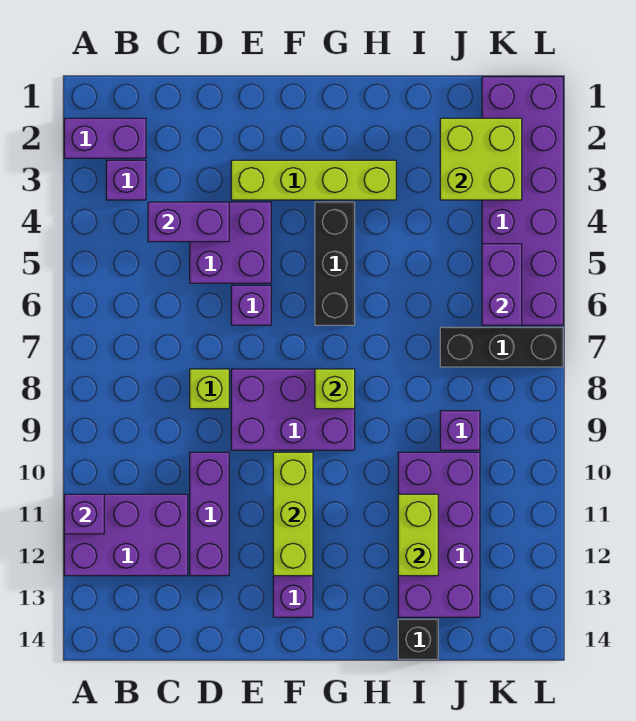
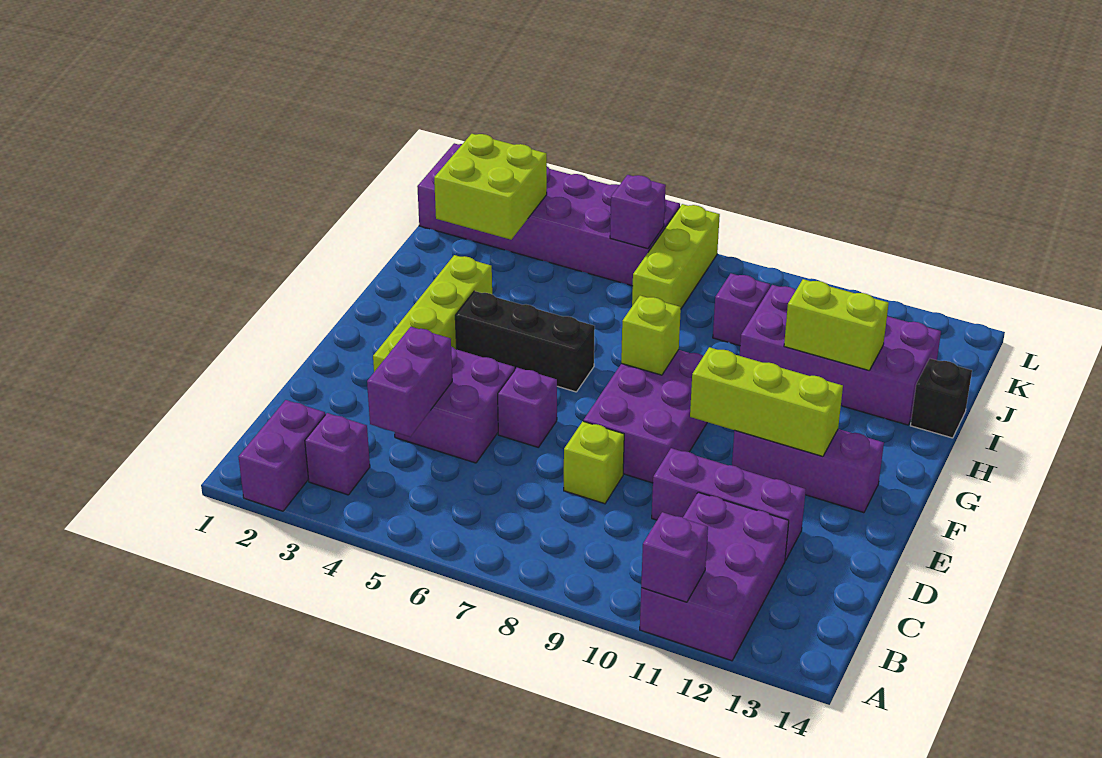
black 1x3 brick [440,327,563,367] -> lime 1x3 brick [632,204,720,308]
purple 1x2 brick [482,244,522,325] -> purple 1x1 brick [610,175,666,249]

